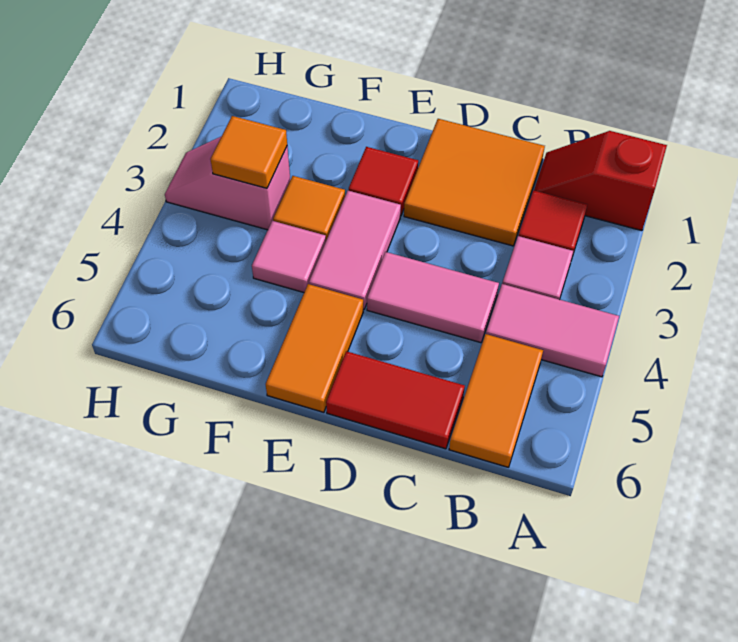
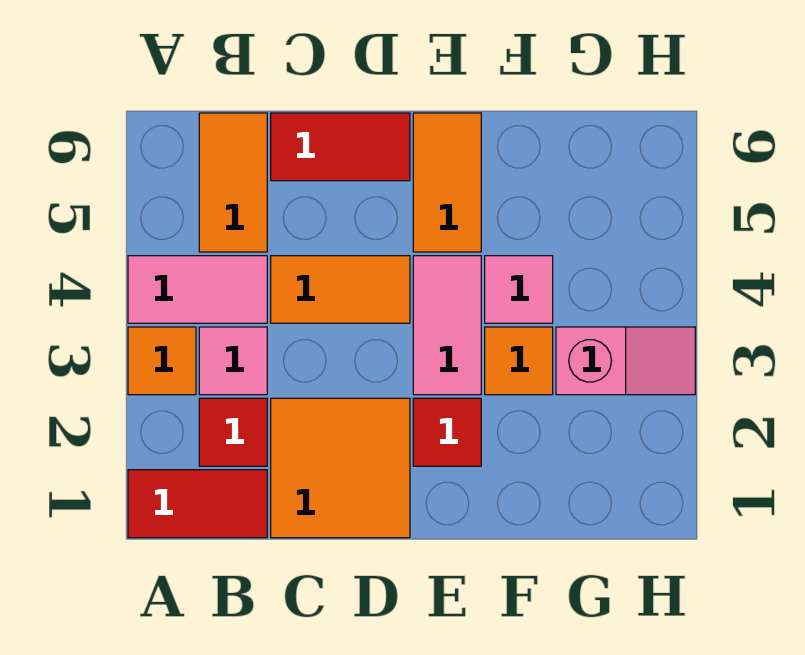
red 1x2 slope [534,131,667,231] -> red 1x2 tile [128,470,267,538]
pink 1x2 tile [367,252,499,343] -> orange 1x2 tile [271,256,410,323]
orange 1x1 tile [210,116,287,188] -> orange 1x1 tile moved to [128,327,196,395]

